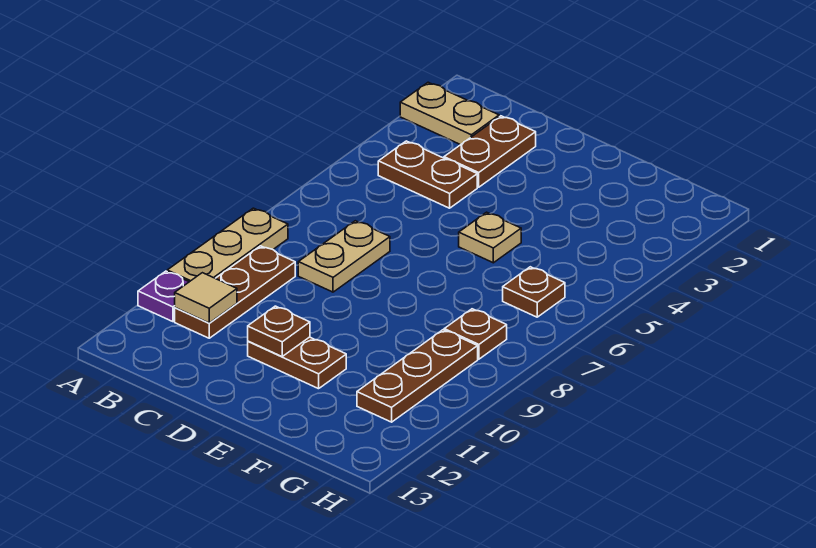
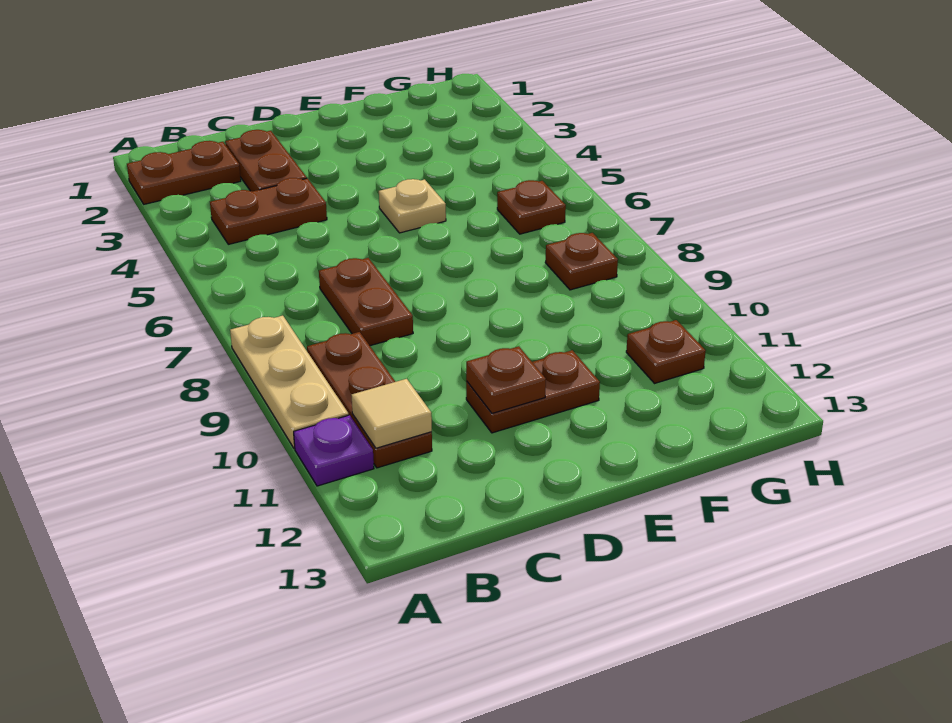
tan 1x2 plate [400,82,499,145] -> brown 1x2 plate [127,141,241,204]
tan 1x2 plate [298,221,390,292] -> brown 1x2 plate [319,258,413,346]
brown 1x3 plate [357,330,478,422] -> brown 1x1 plate [626,320,706,383]

